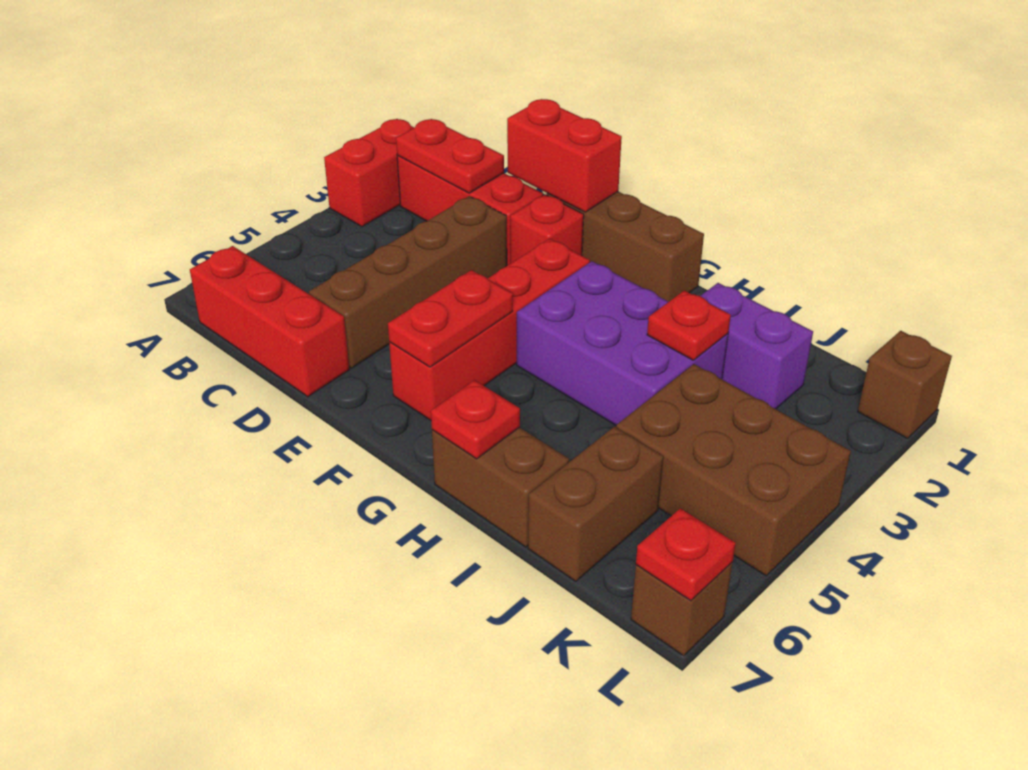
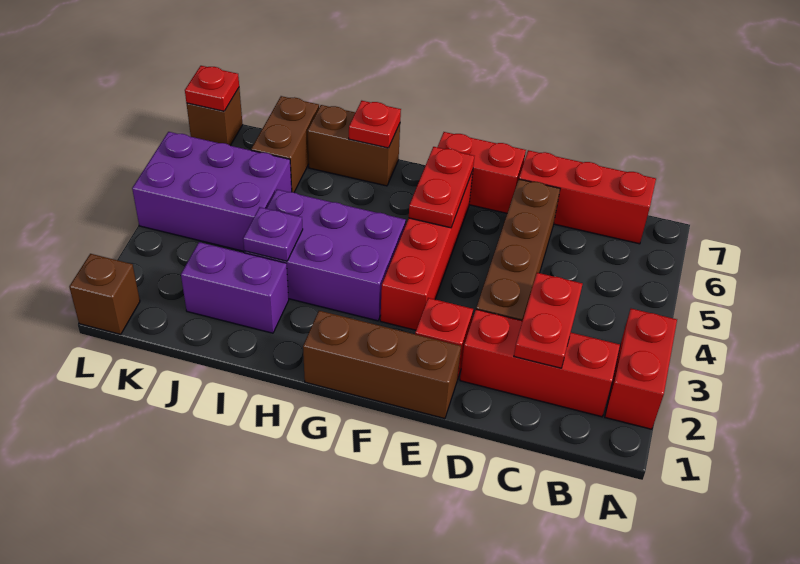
red 1x2 plate [396,119,504,193] -> red 1x2 plate turned to [514,273,582,368]
red 1x2 brick [507,99,622,212] -> red 1x2 brick moved to [438,132,526,213]
red 1x1 plate [647,290,731,360] -> purple 1x1 plate [243,207,303,261]
brown 2x3 brick [616,364,851,576] -> purple 2x3 brick [132,132,292,251]

